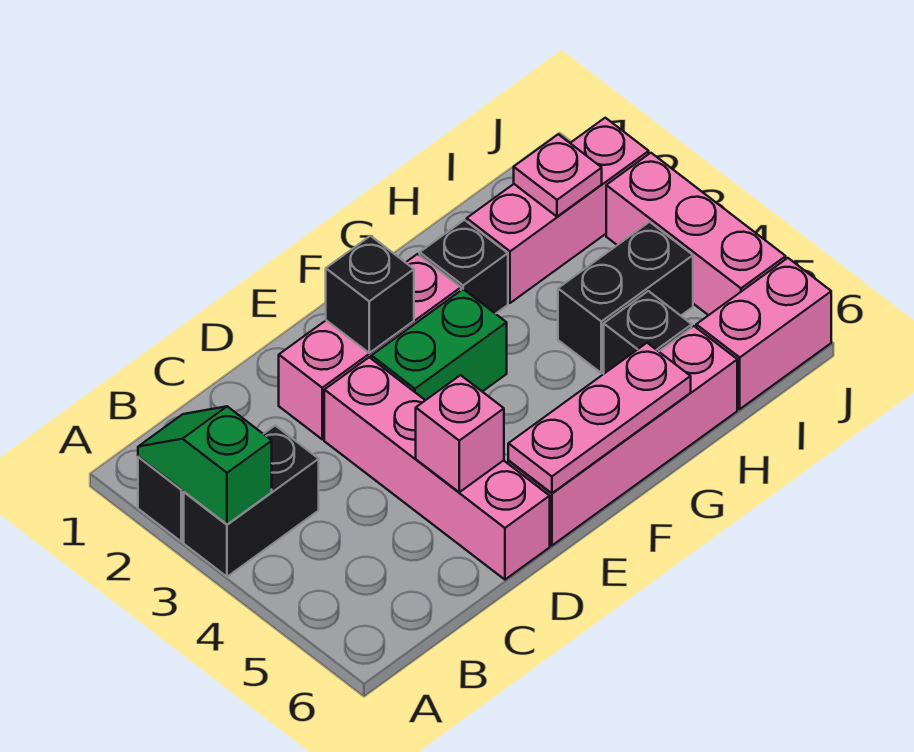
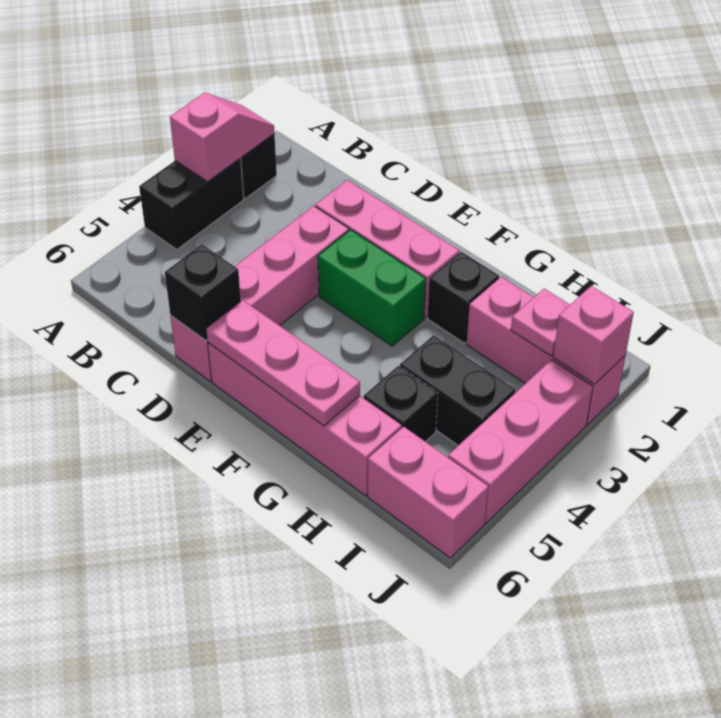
green 1x2 slope [138,406,272,524] -> pink 1x2 slope [170,93,275,182]
black 1x2 brick [184,425,319,577] -> black 1x2 brick turned to [139,159,244,249]
pink 1x1 brick [416,375,504,492] -> pink 1x1 brick moved to [553,286,634,384]
black 1x1 brick [326,236,414,353] -> black 1x1 brick moved to [165,244,241,341]

